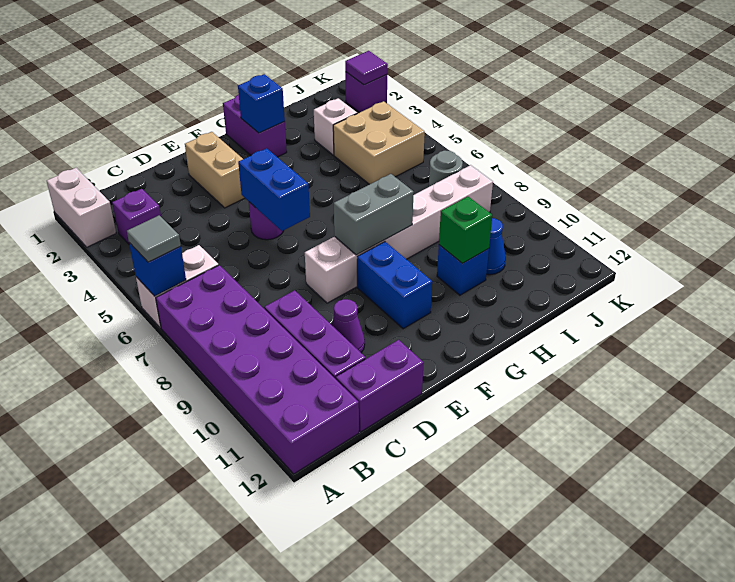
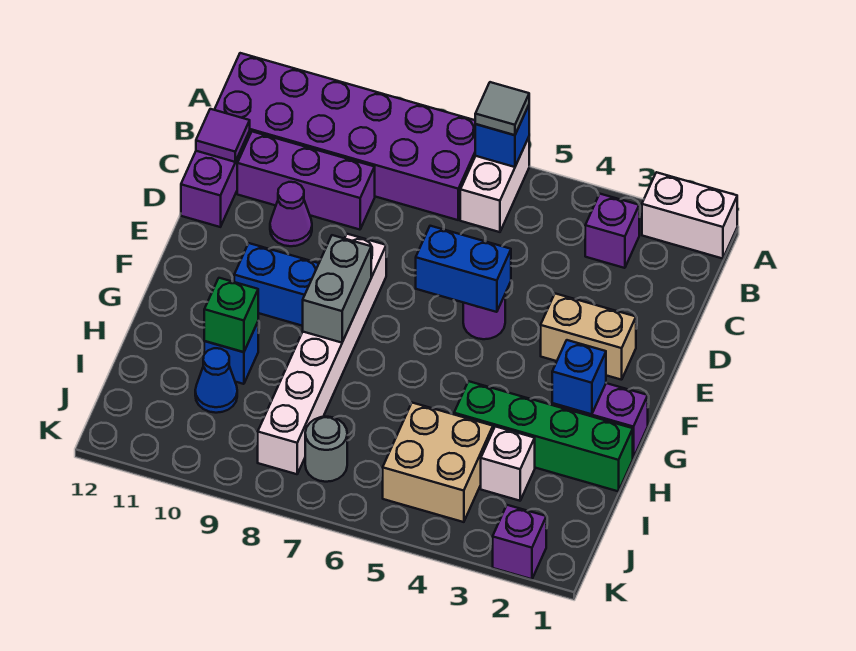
none -> green 1x4 brick [454,381,633,491]
purple 1x1 tile [345,51,388,85] -> purple 1x1 tile moved to [196,109,250,162]

